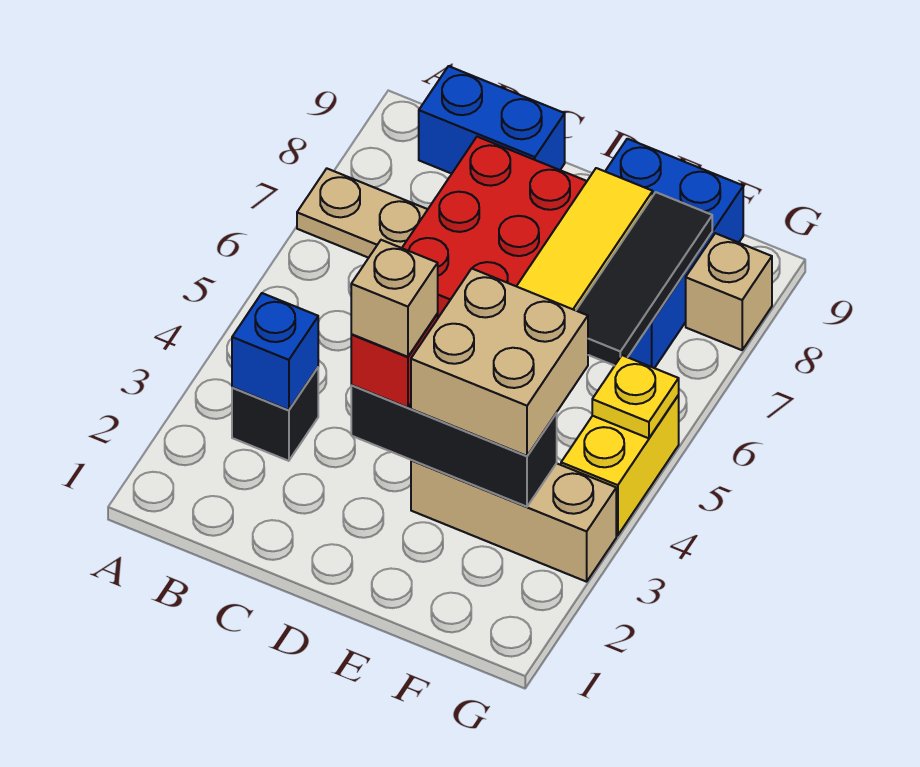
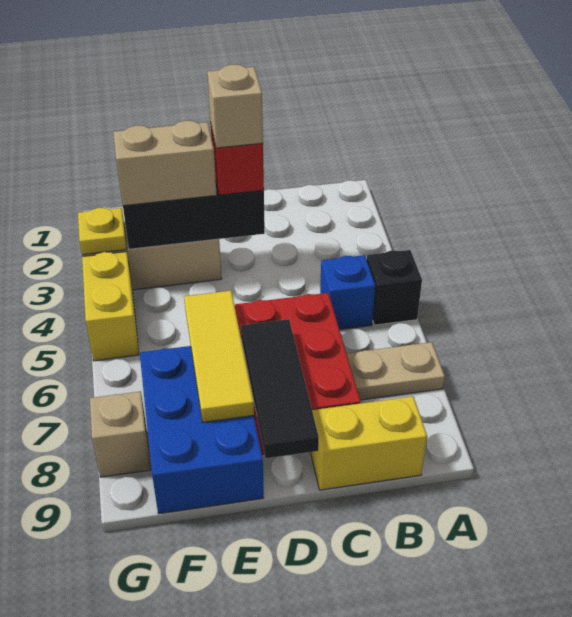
black 1x1 brick [232,368,318,461] -> black 1x1 brick moved to [367,250,422,325]
blue 1x1 brick [232,293,318,410] -> blue 1x1 brick moved to [320,255,375,330]
blue 1x2 brick [419,66,565,174] -> yellow 1x2 brick [310,396,427,490]
tan 2x2 brick [411,269,588,456] -> tan 1x2 brick [113,121,217,206]
black 1x3 tile [576,192,712,366] -> black 1x3 tile moved to [241,319,319,458]
yellow 1x1 plate [592,355,679,438] -> yellow 1x1 plate moved to [78,208,127,255]

